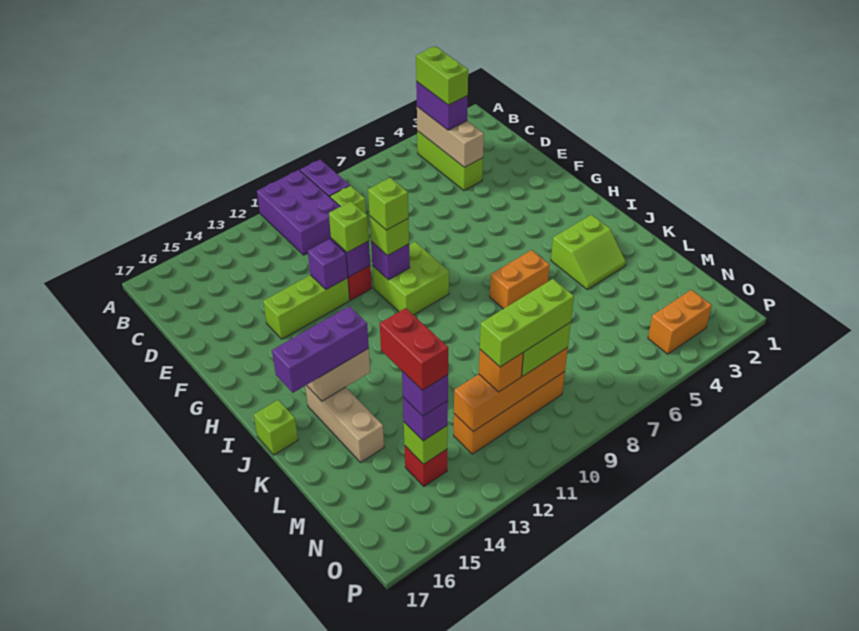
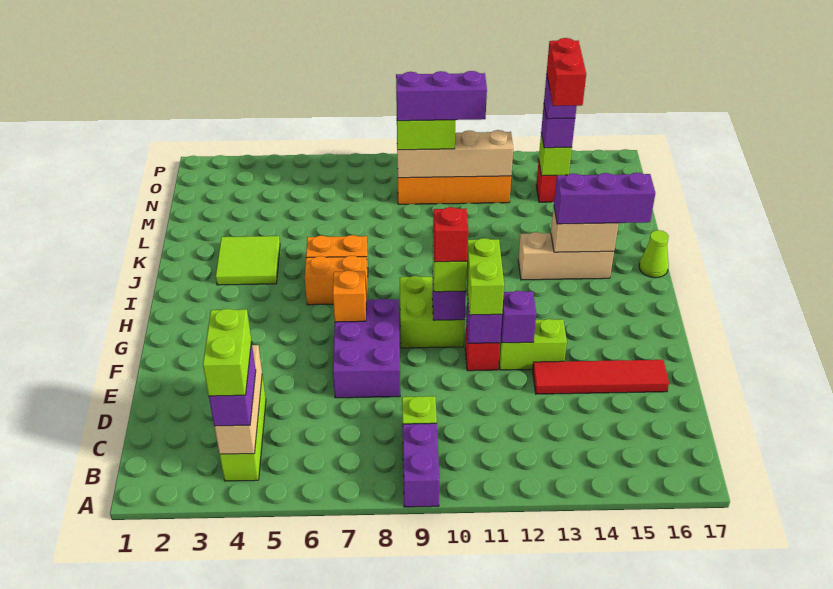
purple 2x3 brick [257,170,340,255] -> purple 2x3 brick moved to [333,299,400,398]
none -> red 1x4 tile [533,360,669,394]
lime 1x1 brick [329,201,369,253] -> lime 1x2 brick [466,238,504,315]
lime 1x3 brick [263,275,350,339] -> lime 1x2 brick [499,319,567,370]
lime 1x1 brick [368,178,408,230] -> red 1x1 brick [433,207,468,262]
lime 2x2 slope [551,215,626,289] -> lime 2x2 tile [216,236,280,285]
tan 1x3 brick [305,385,384,462] -> tan 1x3 brick turned to [518,232,614,280]
lime 1x1 brick [254,400,298,455] -> lime 1x1 cone [639,230,669,278]
orange 1x4 brick [454,348,568,432] -> tan 1x4 brick [397,130,513,178]
lime 1x3 brick [480,279,574,367] -> purple 1x3 brick [396,71,487,121]
orange 1x1 brick [479,350,523,392] -> orange 1x1 brick moved to [333,270,366,322]
orange 1x2 brick [648,290,712,354] -> orange 1x2 brick moved to [305,256,368,305]

